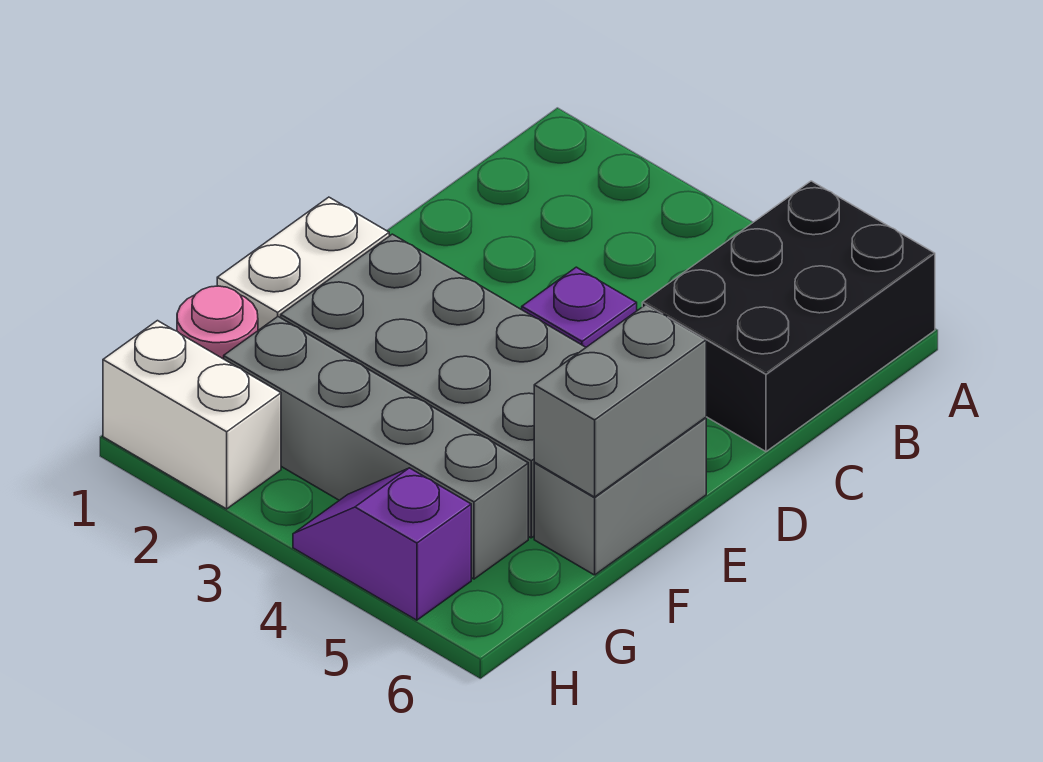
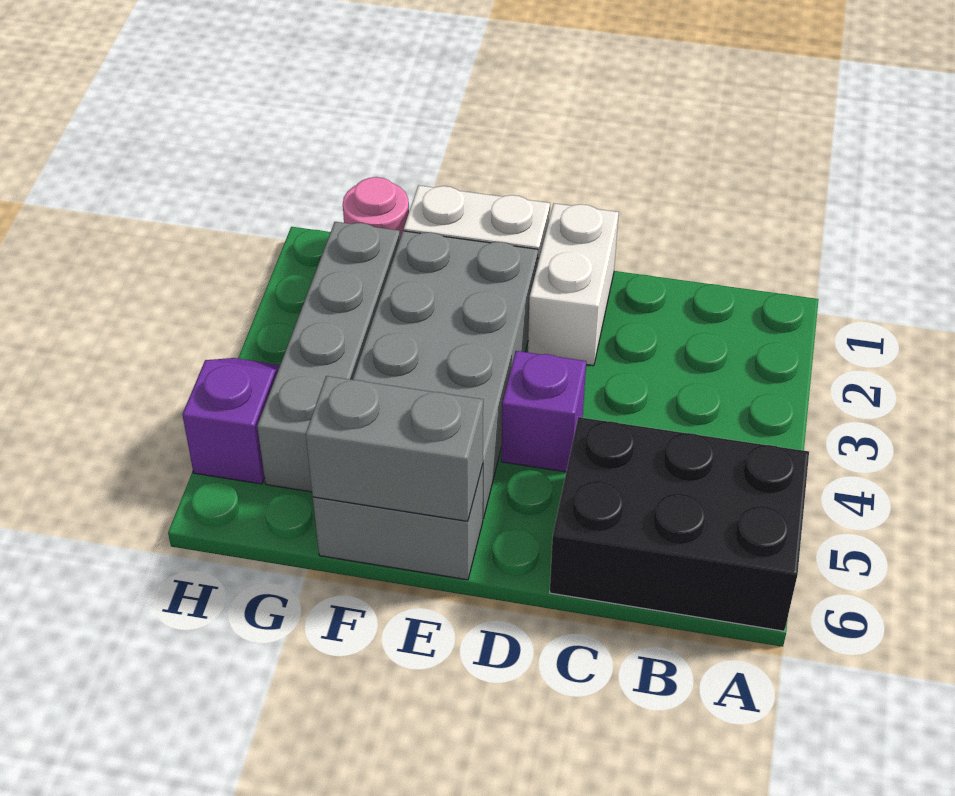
white 1x2 brick [103,321,281,509] -> white 1x2 brick moved to [528,203,619,366]

